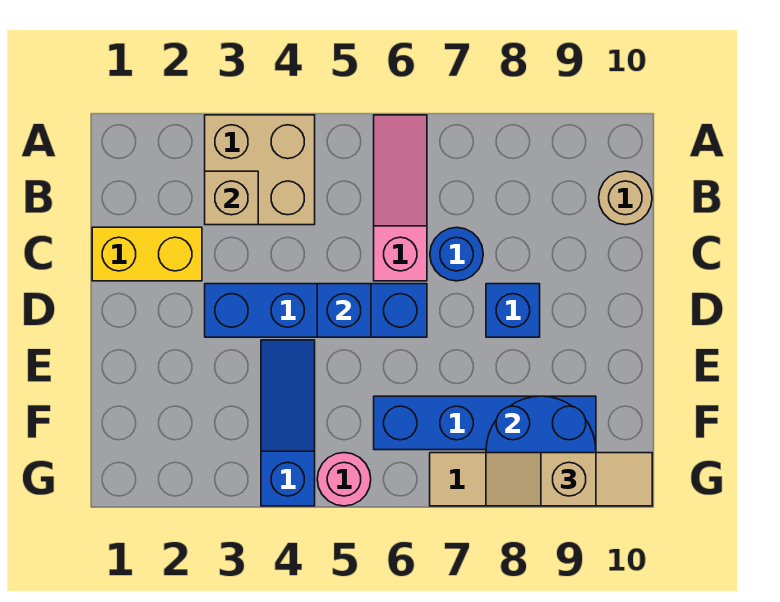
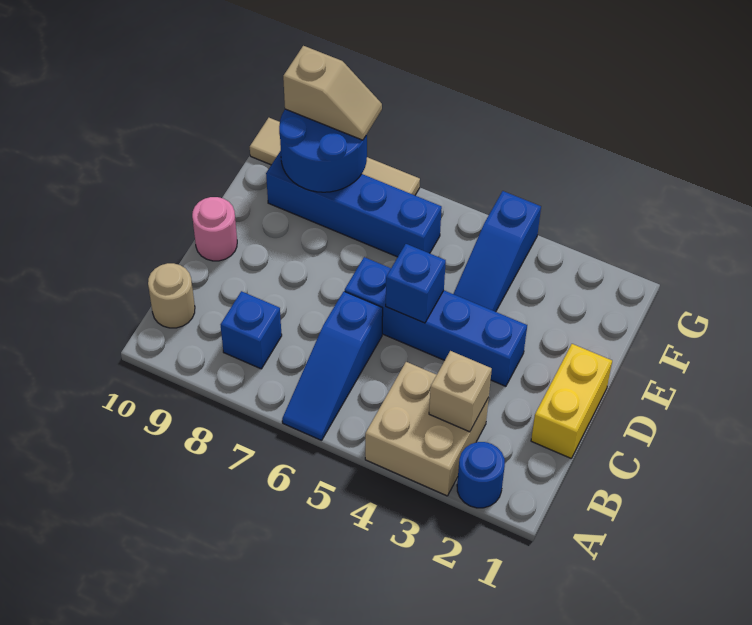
pink 1x3 slope [374,115,427,281] -> blue 1x3 slope [282,291,383,440]
yellow 1x2 brick [92,227,202,281] -> yellow 1x2 brick turned to [531,344,612,458]
blue 1x1 round brick [430,227,483,281] -> blue 1x1 round brick moved to [457,442,505,508]
blue 1x1 brick [486,284,540,337] -> blue 1x1 brick moved to [221,291,282,369]
pink 1x1 round brick [317,453,371,506] -> pink 1x1 round brick moved to [192,197,237,261]

